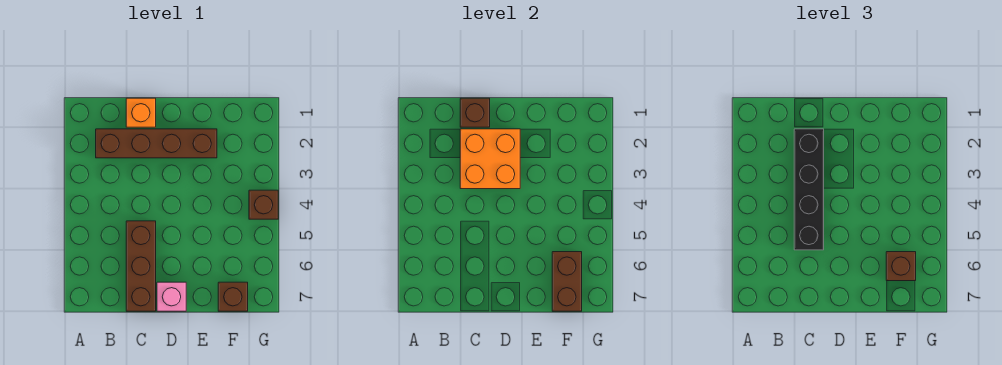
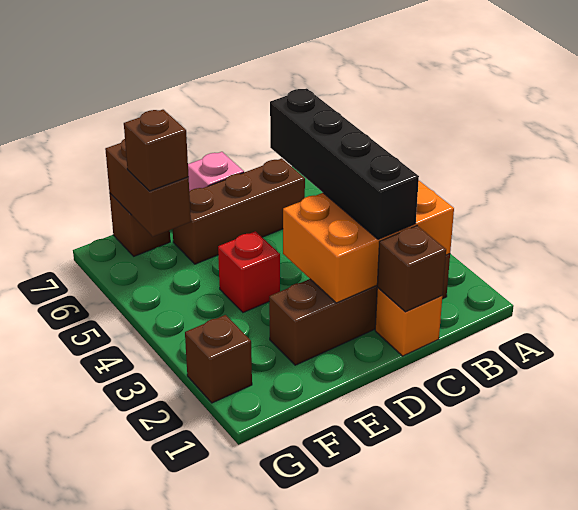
orange 2x2 brick [460,129,520,189] -> orange 2x3 brick [283,181,454,303]
brown 1x3 brick [126,221,156,311] -> brown 1x3 brick turned to [173,158,305,264]
none -> red 1x1 brick [218,231,280,313]
brown 1x1 brick [249,190,278,219] -> brown 1x1 brick moved to [185,315,252,403]

